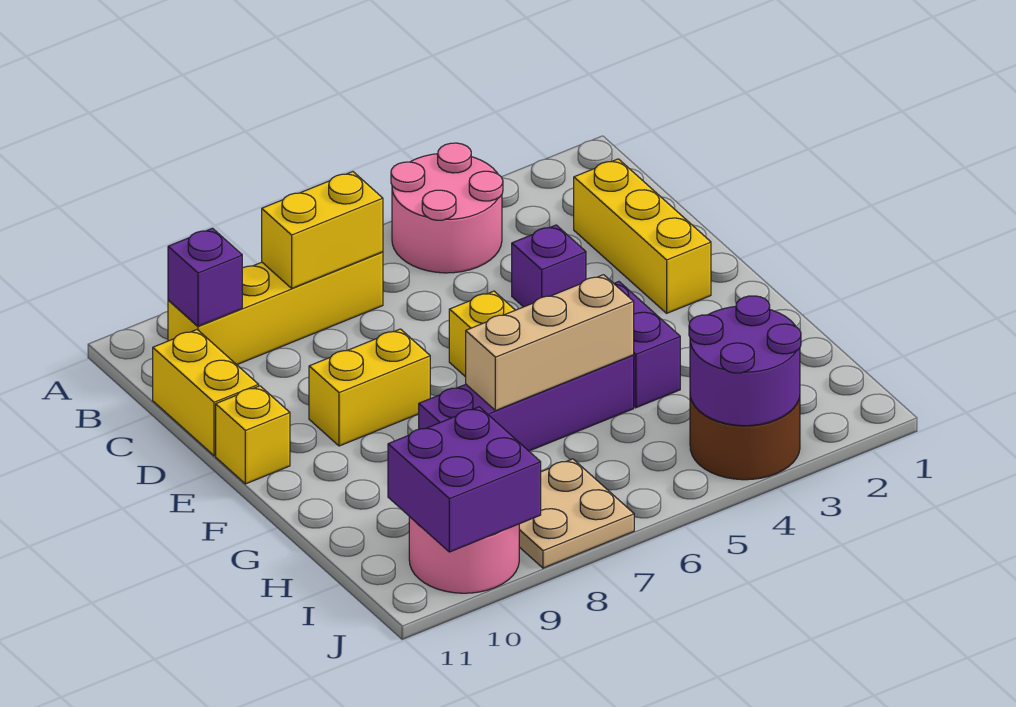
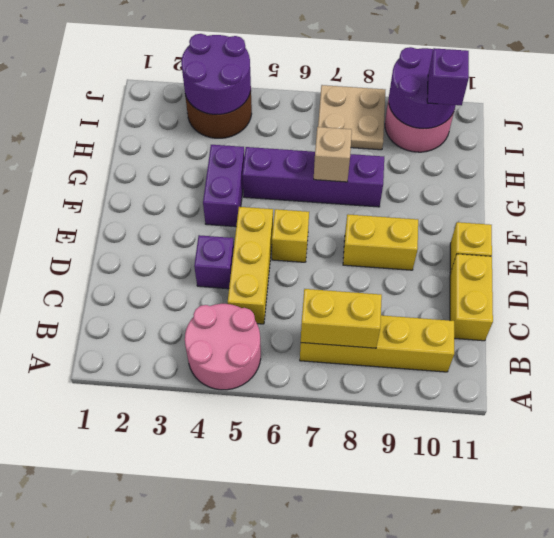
purple 1x1 brick [168,228,242,326] -> purple 1x1 brick moved to [427,48,469,105]
yellow 1x3 brick [574,159,711,313] -> yellow 1x3 brick moved to [228,207,273,324]
tan 1x3 brick [466,275,634,411] -> tan 1x1 brick [314,127,352,182]
purple 2x2 brick [388,407,541,552] -> purple 2x2 round brick [388,47,456,129]

